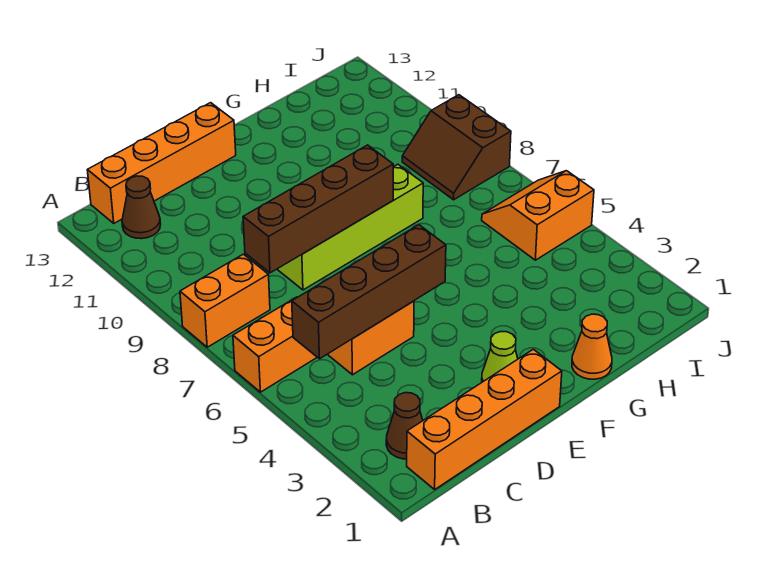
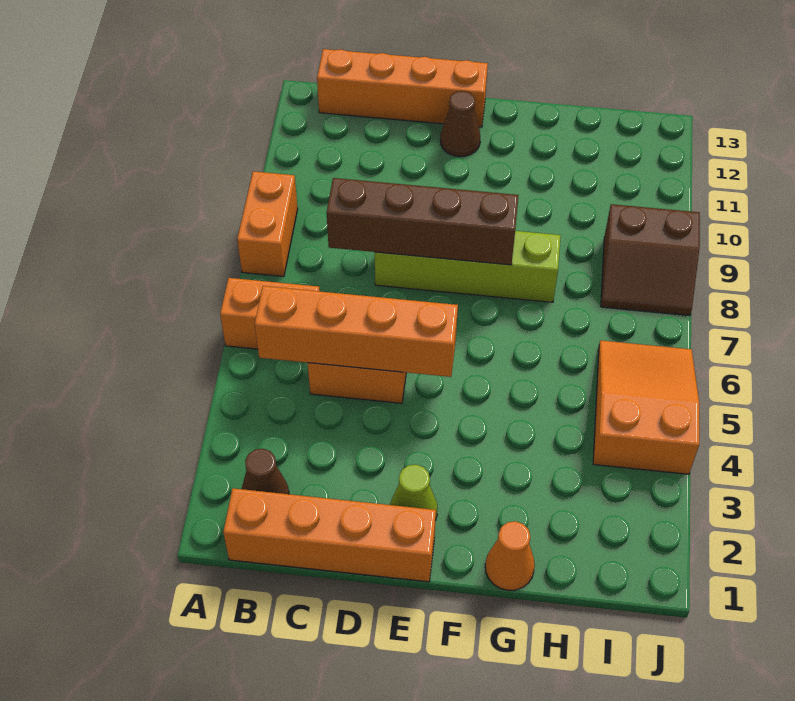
orange 1x2 brick [180,254,270,347] -> orange 1x2 brick turned to [237,171,298,277]
brown 1x4 brick [292,225,446,359] -> orange 1x4 brick [255,286,458,377]
brown 1x1 cone [122,176,161,239] -> brown 1x1 cone moved to [440,91,480,157]
orange 2x2 slope [482,171,594,260] -> orange 2x3 slope [593,340,699,474]
brown 2x2 slope [402,95,511,200] -> brown 2x2 slope turned to [601,204,700,316]

